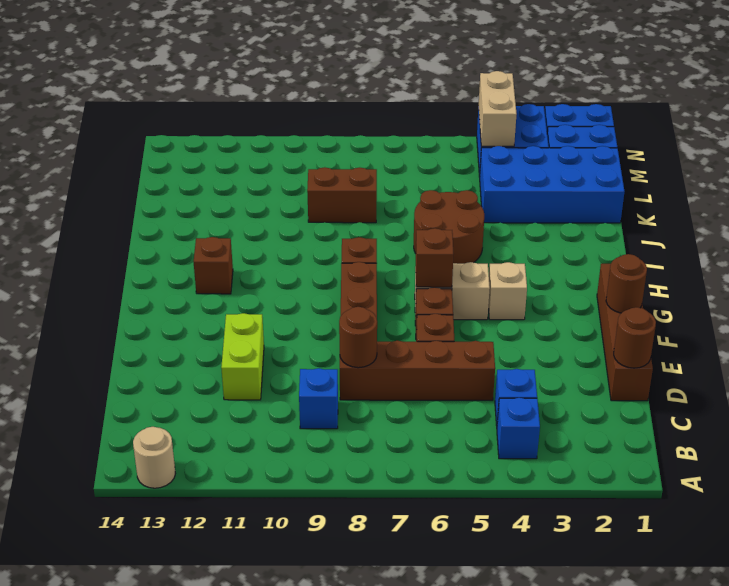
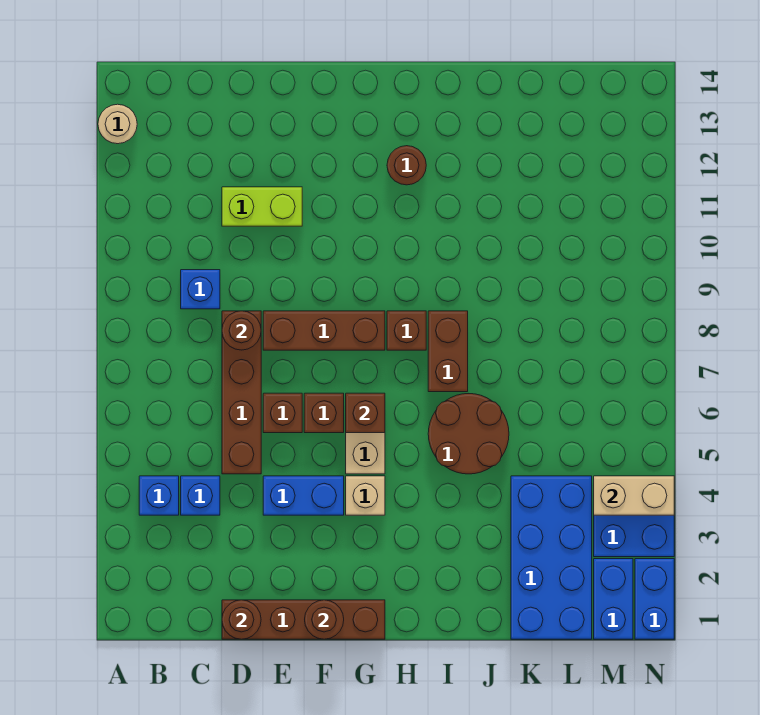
none -> blue 1x2 brick [263,476,344,515]
brown 1x1 brick [194,237,233,294] -> brown 1x1 round brick [387,146,426,185]
brown 1x2 brick [307,167,377,223] -> brown 1x2 brick moved to [428,311,468,392]

